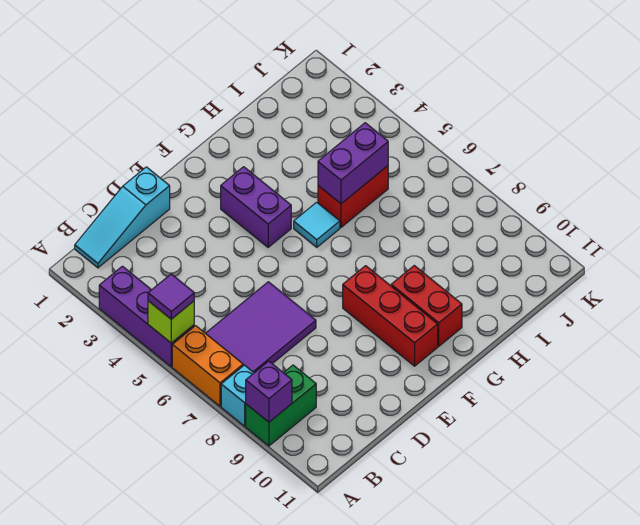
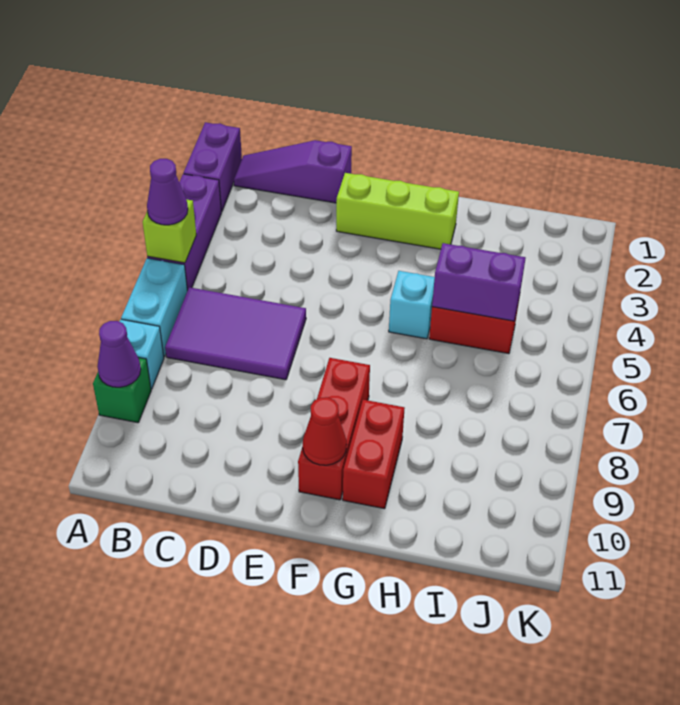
purple 1x1 tile [148,274,194,319] -> purple 1x1 cone [147,159,188,225]
orange 1x2 brick [172,326,243,406] -> cyan 1x2 brick [121,258,187,357]
green 1x2 brick [246,365,316,446] -> green 1x1 brick [93,358,151,423]
purple 1x1 brick [246,361,292,422] -> purple 1x1 cone [97,321,141,387]
cyan 1x3 slope [75,167,170,268] -> purple 1x3 slope [234,140,352,203]
none -> lime 1x3 brick [336,173,459,249]
purple 1x2 brick [221,167,291,247] -> purple 1x2 brick moved to [184,122,242,212]
none -> red 1x1 cone [303,397,347,465]
cyan 1x1 tile [294,202,340,247] -> cyan 1x1 brick [389,271,435,339]

